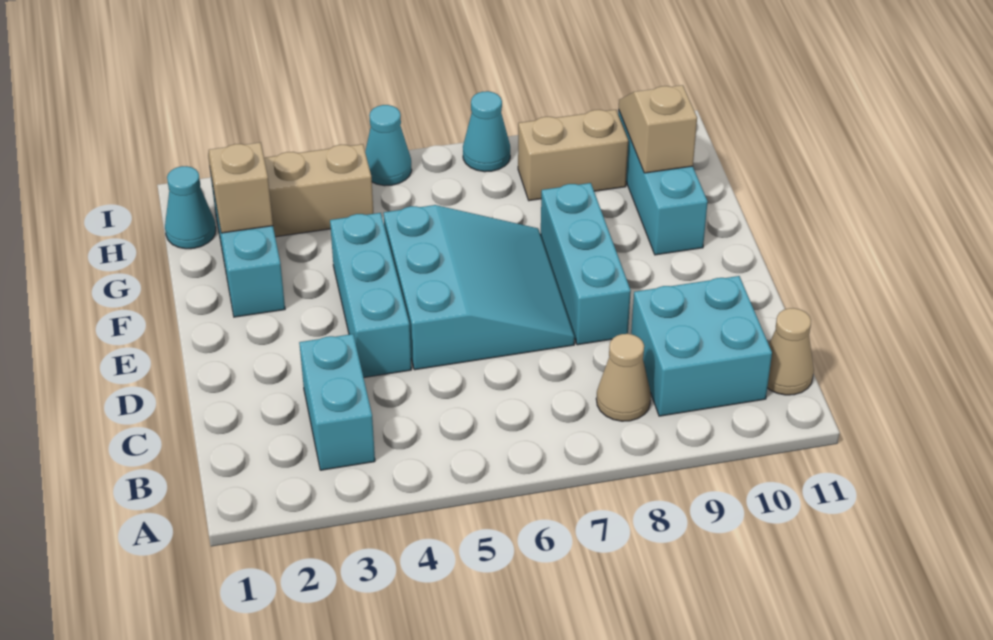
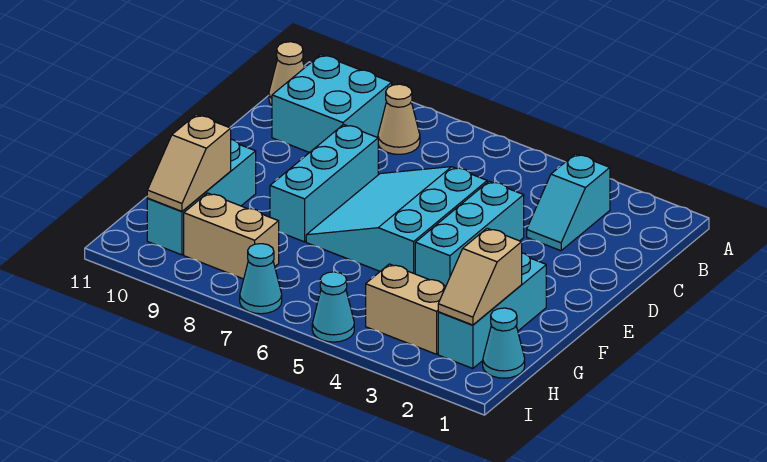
cyan 1x2 brick [299,334,375,470] -> cyan 1x2 slope [527,154,610,251]

